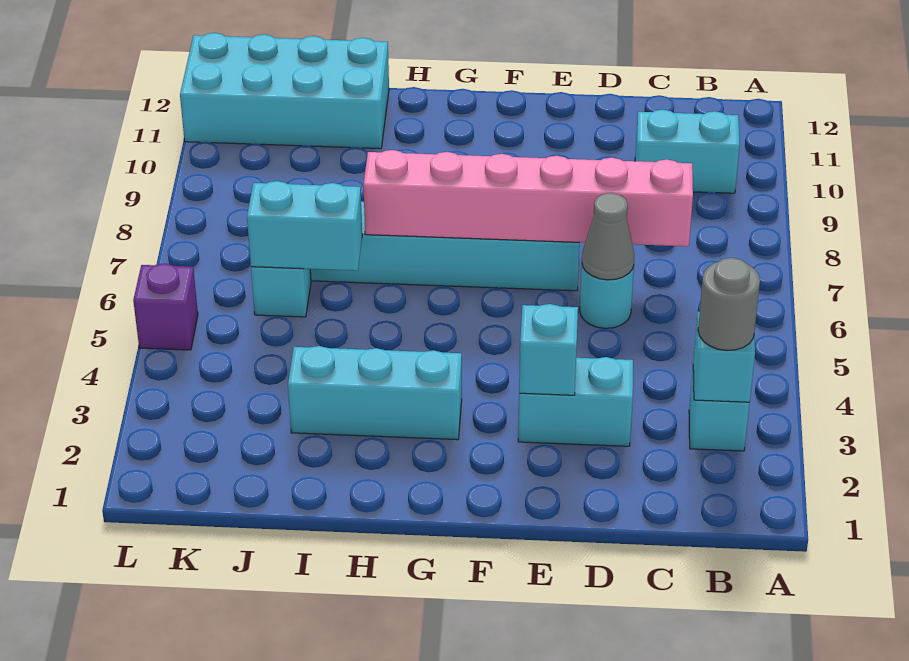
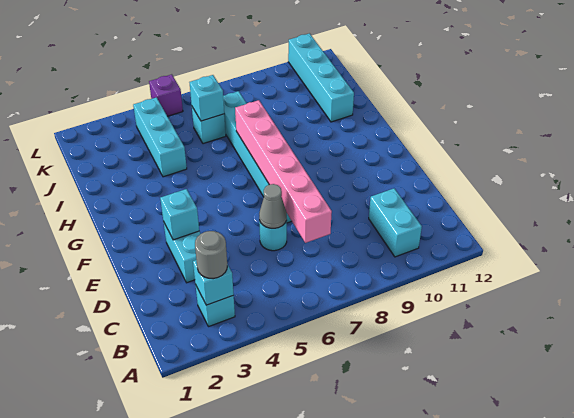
cyan 1x3 brick [288,346,462,440] -> cyan 1x3 brick moved to [133,97,187,177]
cyan 1x2 brick [247,181,362,271] -> cyan 1x1 brick [190,75,224,121]
cyan 2x4 brick [180,33,389,149] -> cyan 1x4 brick [288,33,354,122]

